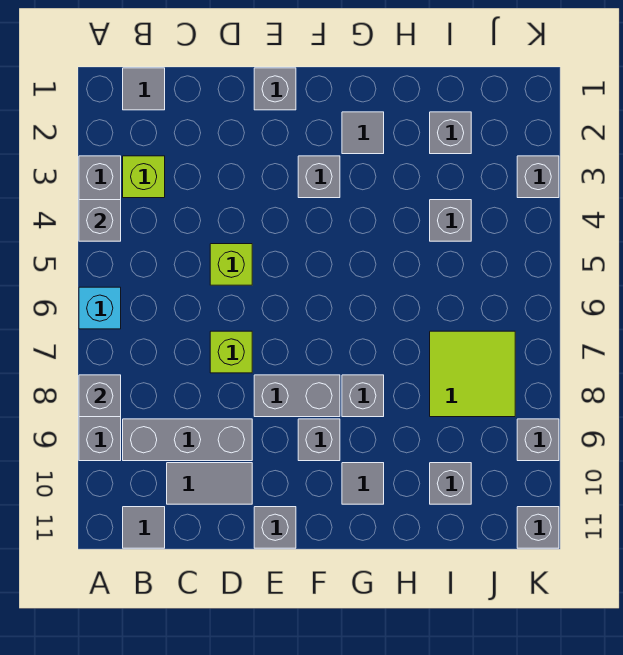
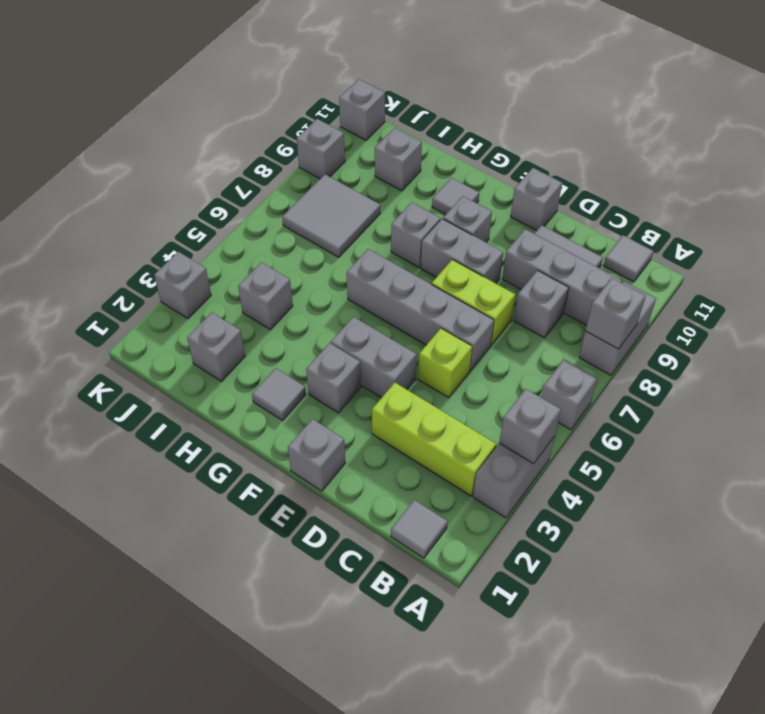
cyan 1x1 brick [79,287,121,329] -> grey 1x1 brick [541,360,597,430]
lime 1x1 brick [123,156,165,198] -> lime 1x3 brick [372,383,496,496]
none -> grey 1x1 brick [514,270,569,338]
none -> grey 1x4 brick [347,249,494,371]
lime 1x1 brick [210,331,252,373] -> lime 1x2 brick [432,260,515,345]
none -> grey 1x2 brick [331,317,417,398]
lime 2x2 tile [430,331,515,417] -> grey 2x2 tile [282,175,380,257]

